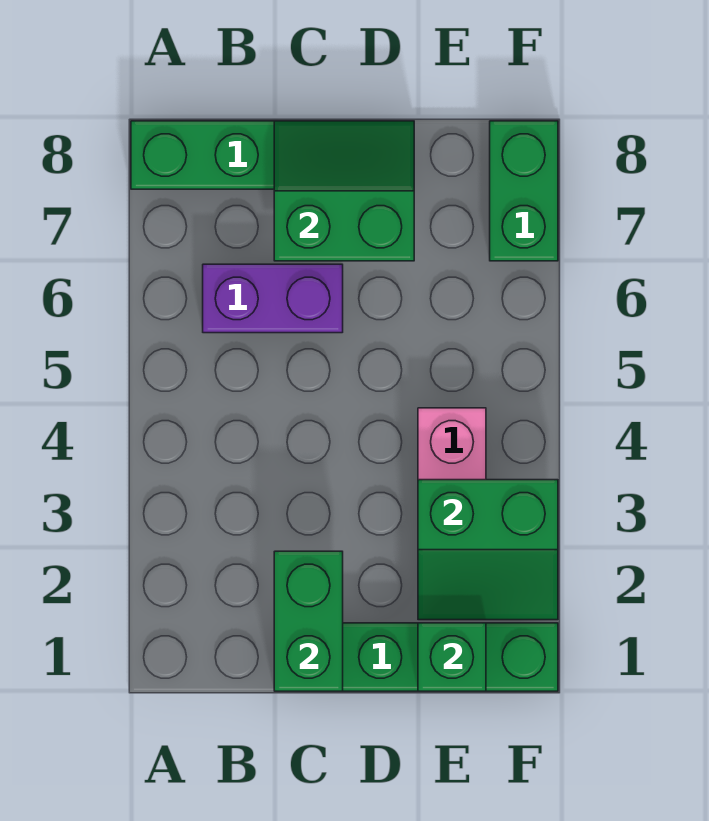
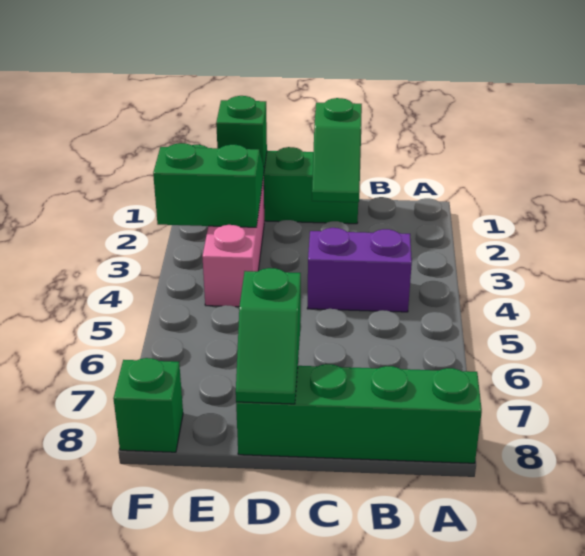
purple 1x2 brick [203,264,343,333] -> purple 1x2 brick moved to [307,228,412,312]
green 1x2 brick [274,551,343,691] -> green 1x2 slope [312,98,362,202]
green 2x2 slope [274,121,414,261] -> green 1x2 slope [236,268,301,404]
green 1x2 brick [490,121,558,261] -> green 1x1 brick [113,358,183,452]

